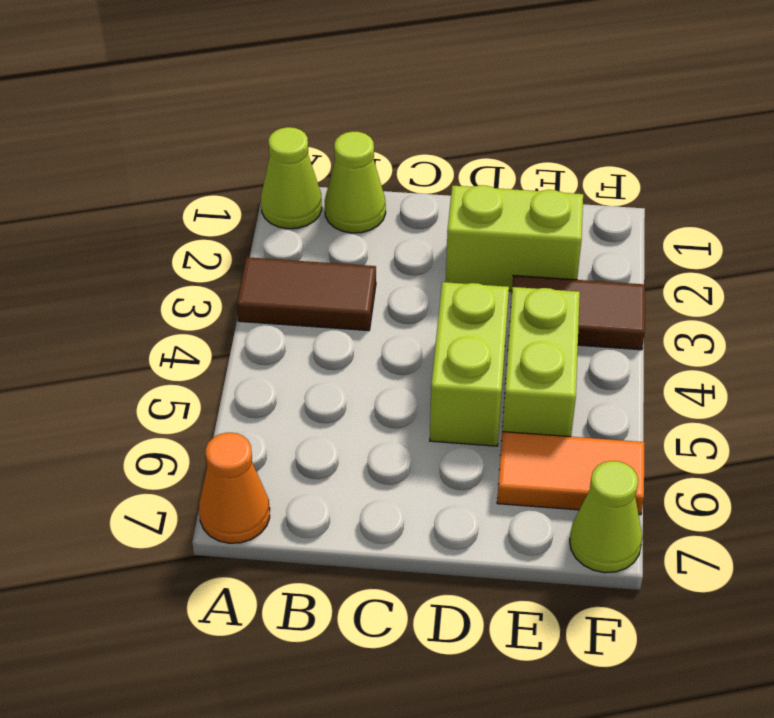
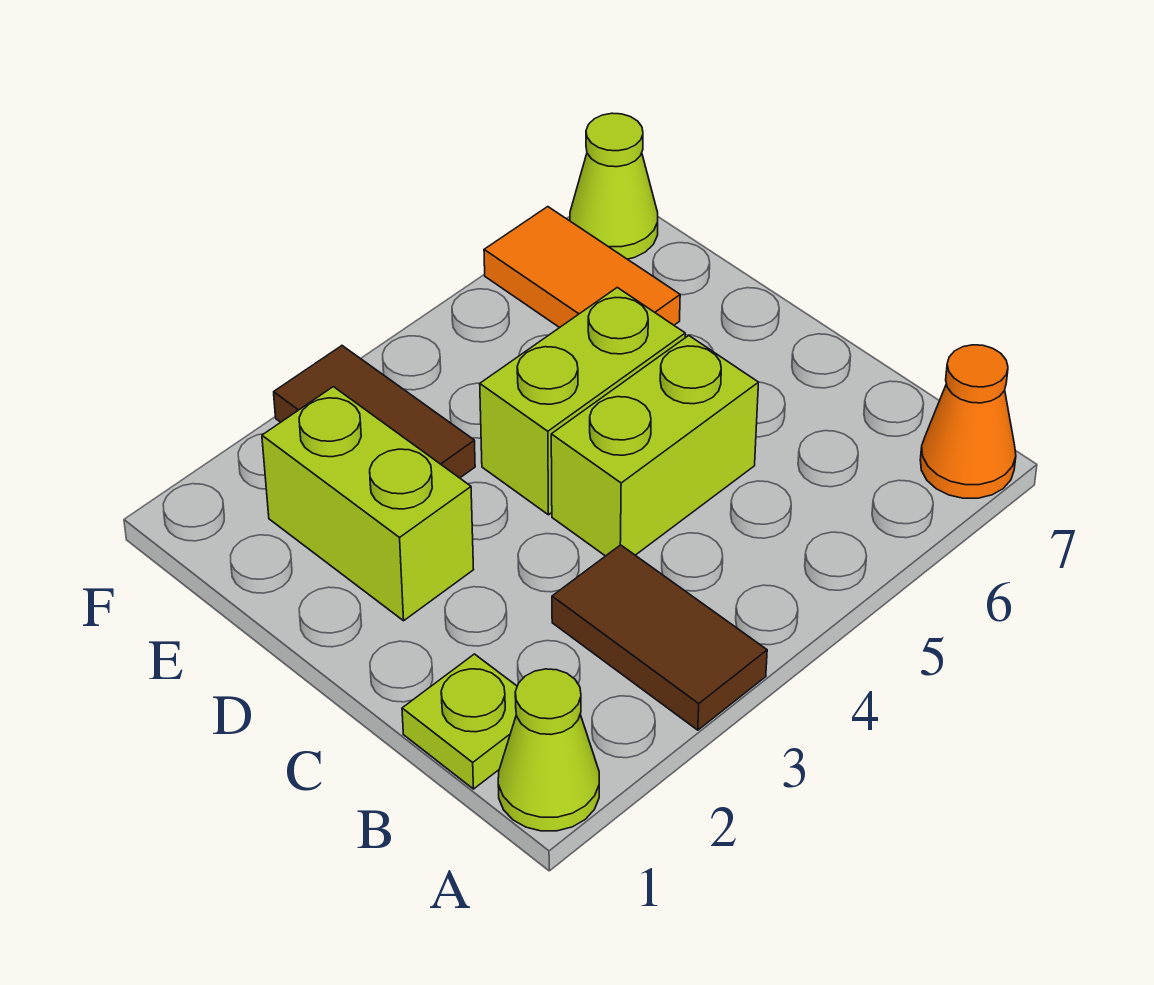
lime 1x1 cone [325,131,386,233] -> lime 1x1 plate [402,654,517,789]
lime 1x2 brick [502,287,580,437] -> lime 1x2 brick moved to [551,336,759,556]

